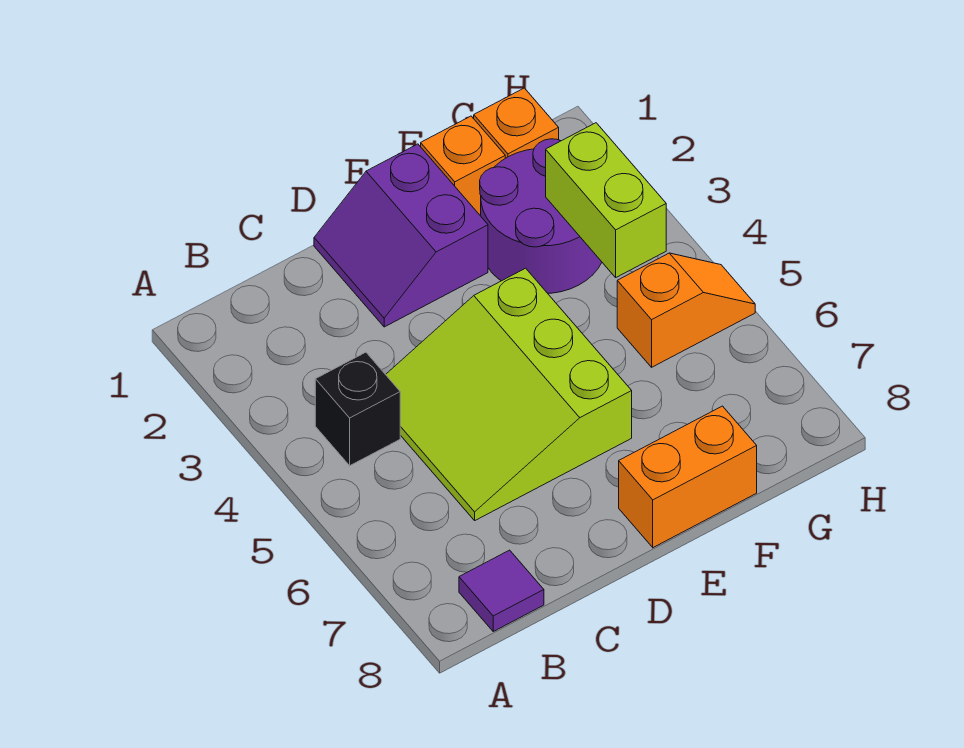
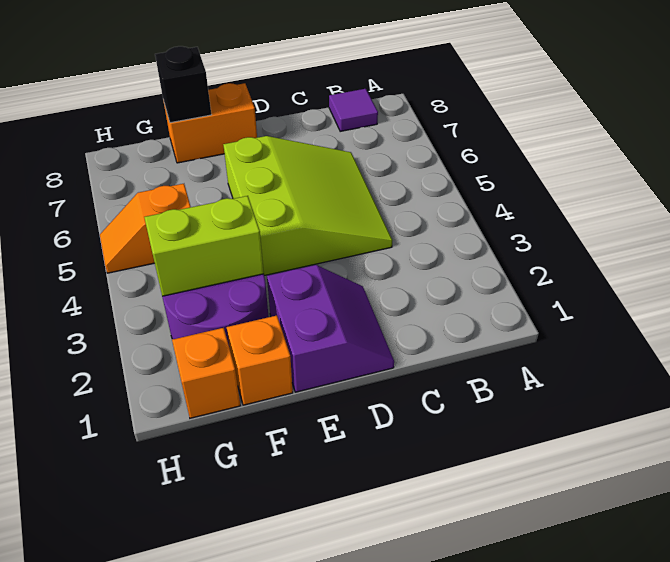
black 1x1 brick [315,352,400,466] -> black 1x1 brick moved to [155,46,211,123]
lime 1x2 brick [546,123,666,277] -> lime 1x2 brick turned to [144,196,264,296]

